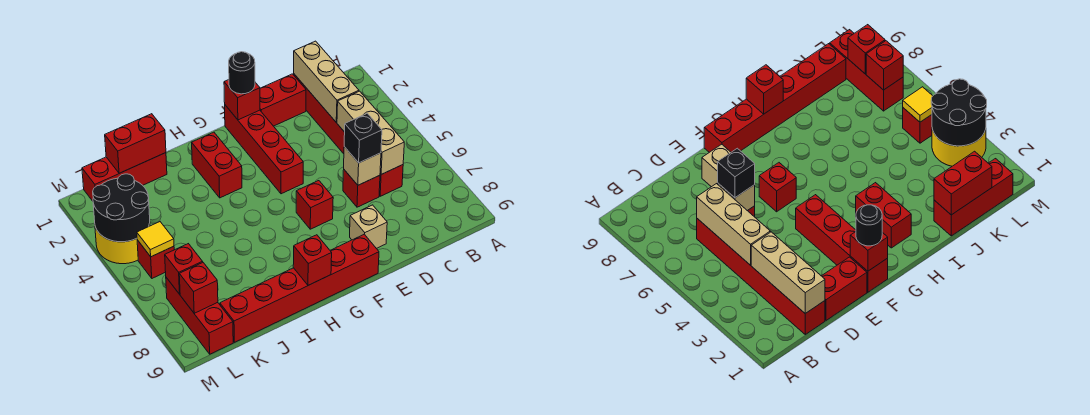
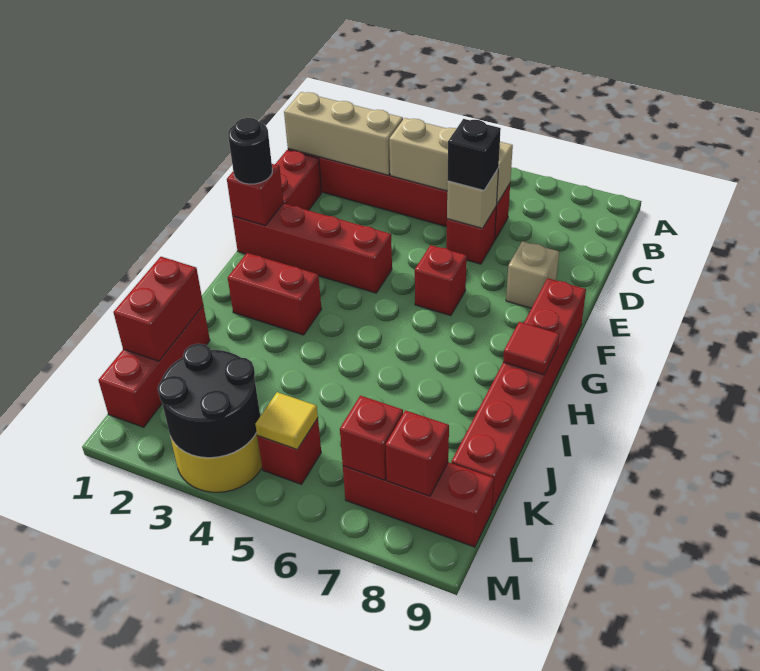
red 1x1 brick [293,235,332,285] -> red 1x1 tile [503,322,560,375]

